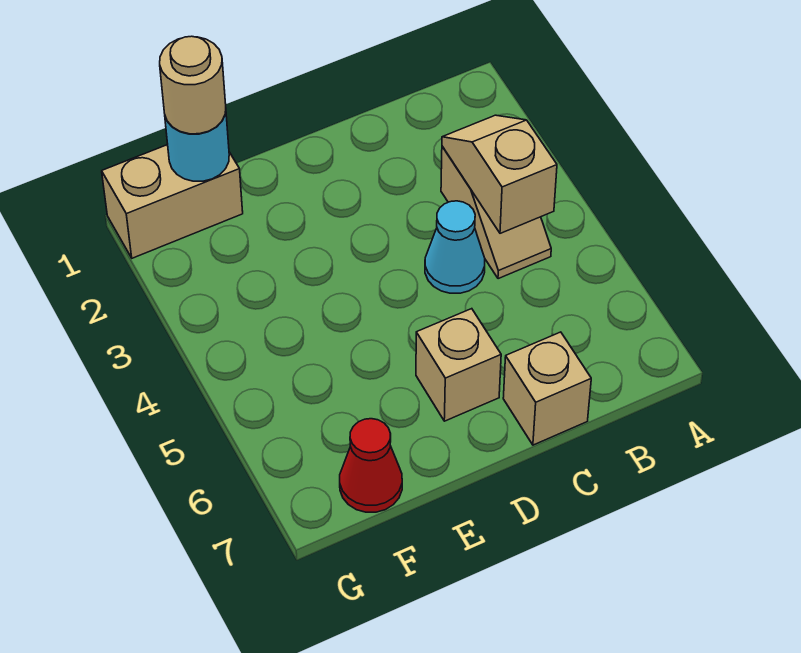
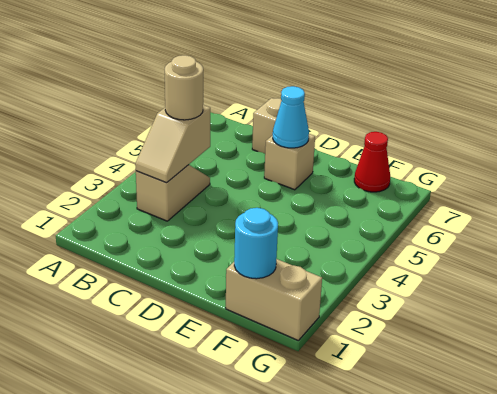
cyan 1x1 cone [425,201,485,293] -> cyan 1x1 cone moved to [273,86,309,148]
tan 1x1 round brick [160,36,226,134] -> tan 1x1 round brick moved to [165,55,203,120]

